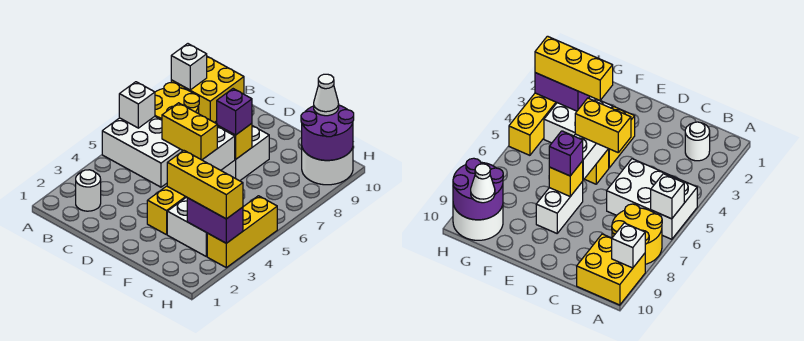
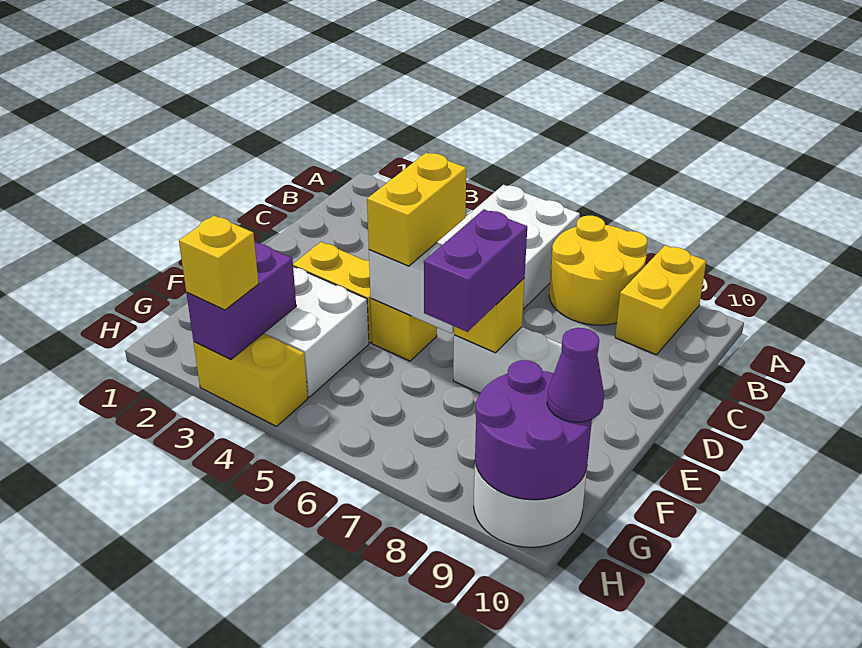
white 1x1 brick [119,82,155,128] -> none
yellow 2x2 brick [171,57,244,122] -> yellow 1x2 brick [615,245,706,355]
white 1x1 brick [171,44,207,90] -> none
white 1x1 round brick [76,170,101,211] -> none
purple 1x1 brick [217,89,252,135] -> purple 1x2 brick [424,209,527,332]
yellow 1x3 brick [167,150,243,219] -> yellow 1x1 brick [179,215,259,310]
white 1x1 cone [314,74,339,116] -> purple 1x1 cone [547,328,604,422]
yellow 1x3 brick [207,196,277,268] -> yellow 1x2 brick [194,333,308,426]

